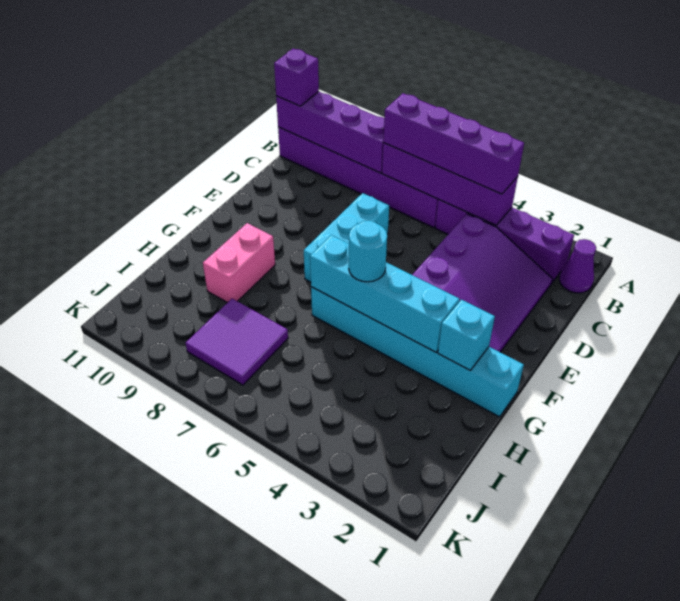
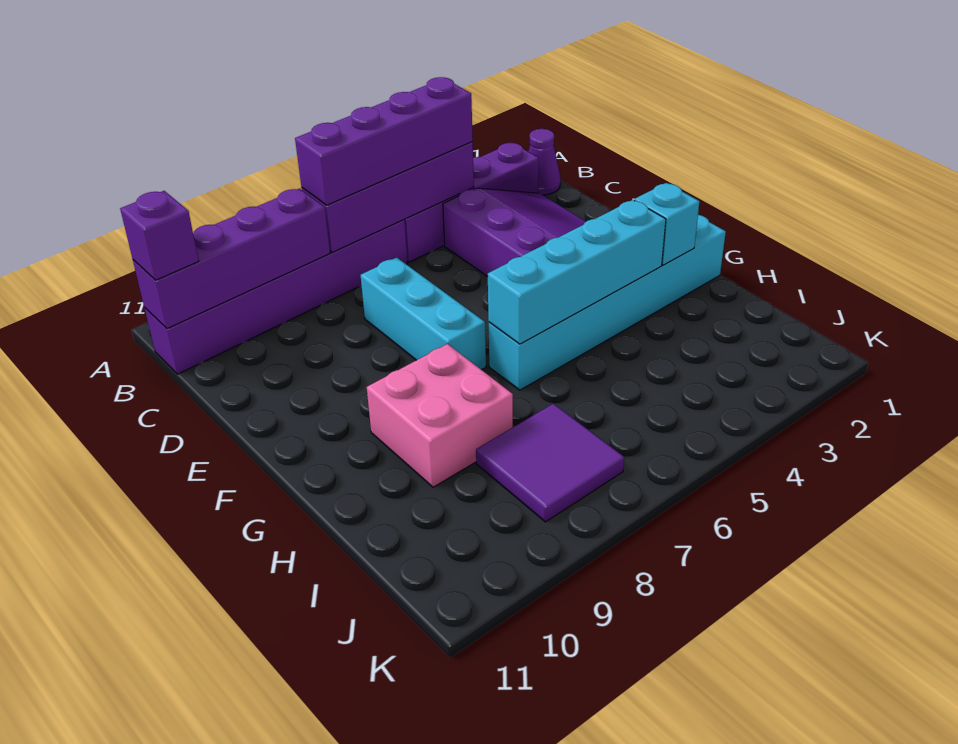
cyan 1x1 round brick [349,221,387,282] -> none
pink 1x2 brick [203,223,275,303] -> pink 2x2 brick [367,344,513,487]

